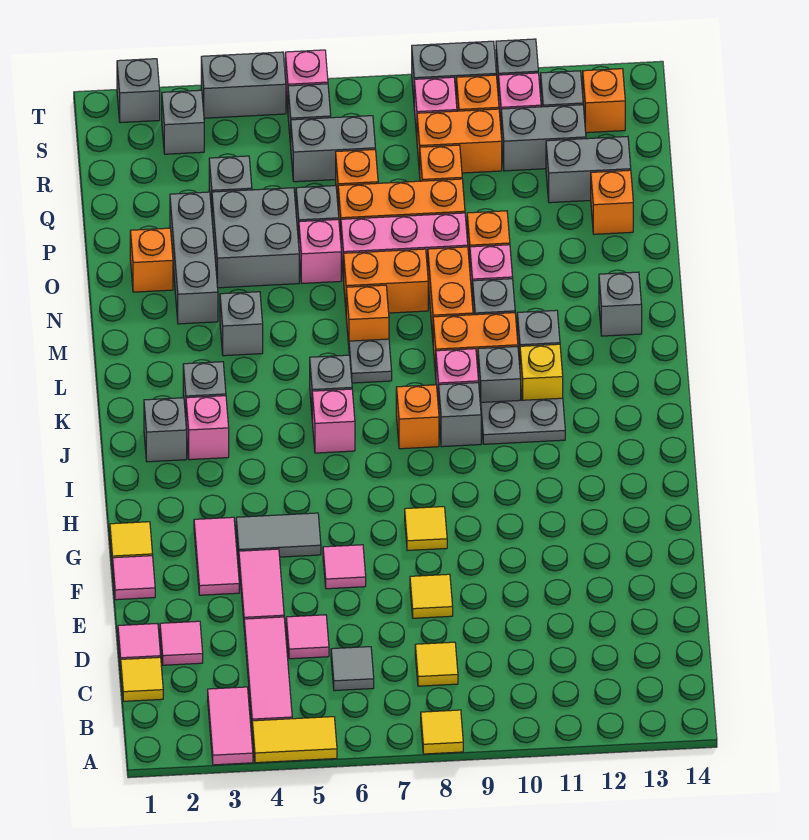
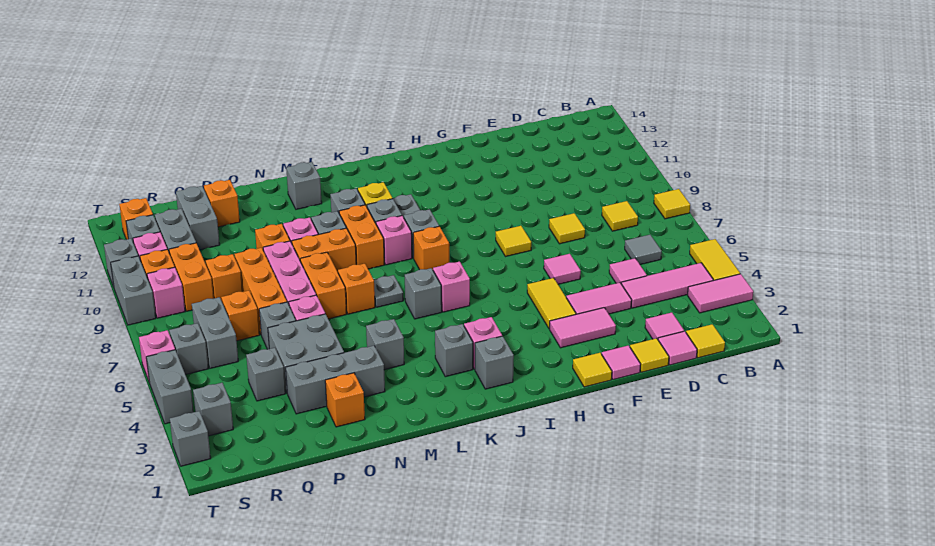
none -> yellow 1x1 tile [630,338,669,372]
grey 1x2 tile [236,513,321,557] -> yellow 1x2 tile [527,278,576,329]

